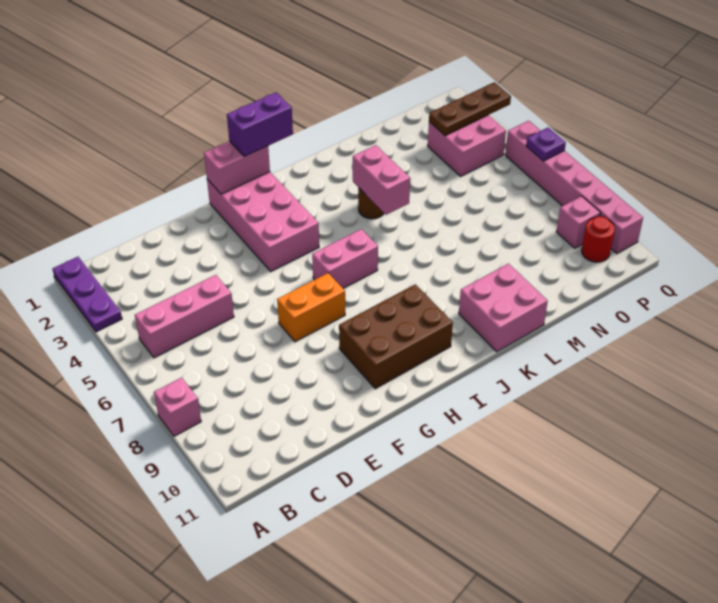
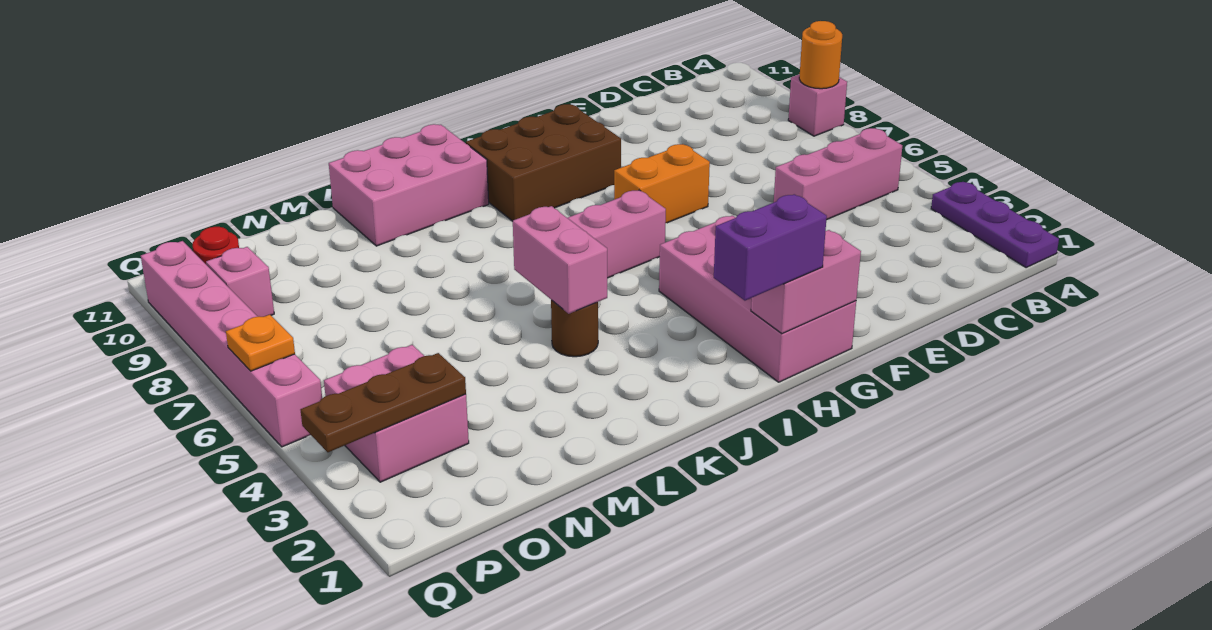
none -> orange 1x1 round brick [799,21,842,89]
pink 2x2 brick [459,264,548,352] -> pink 2x3 brick [329,124,489,246]
purple 1x1 plate [526,128,566,161] -> orange 1x1 plate [226,315,295,371]

